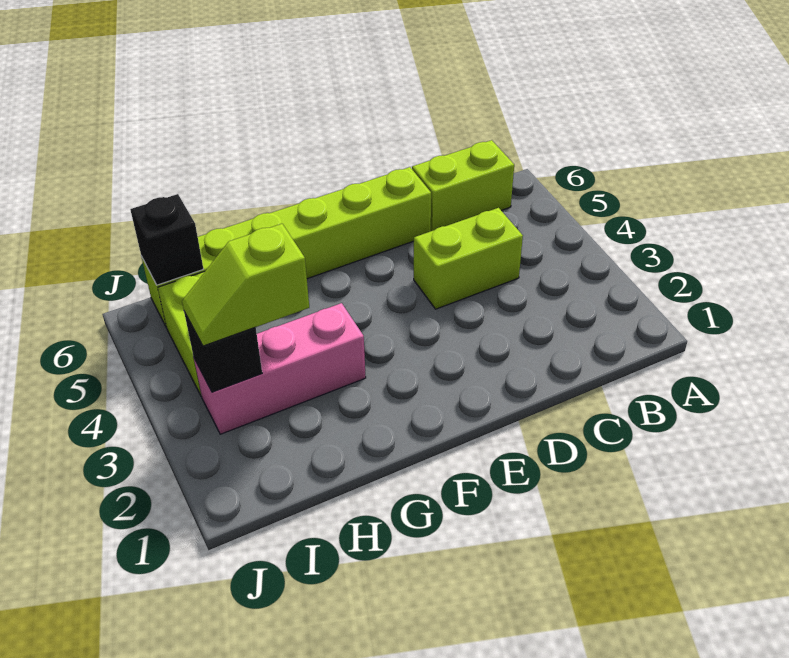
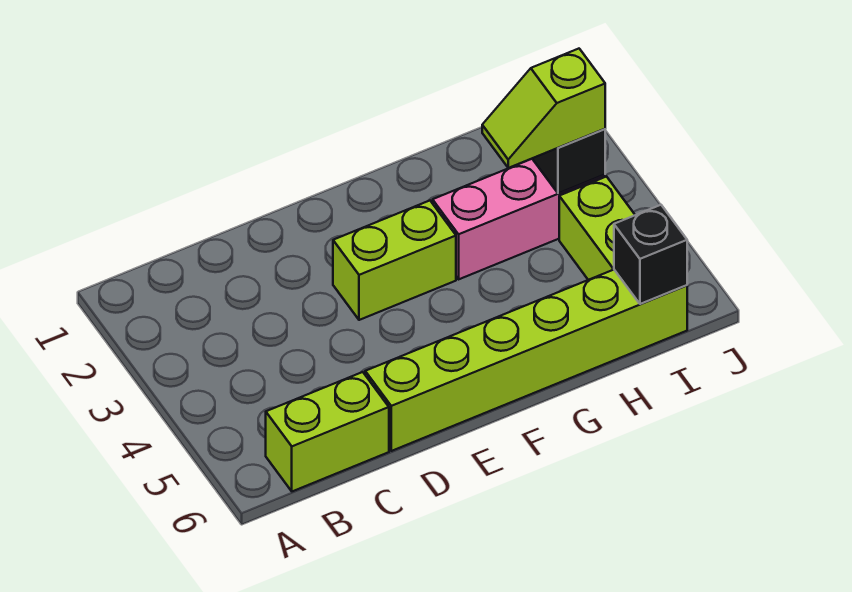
lime 1x2 brick [414,208,523,309] -> lime 1x2 brick moved to [333,201,456,320]
lime 1x2 slope [182,224,309,346] -> lime 1x2 slope turned to [482,49,605,168]

